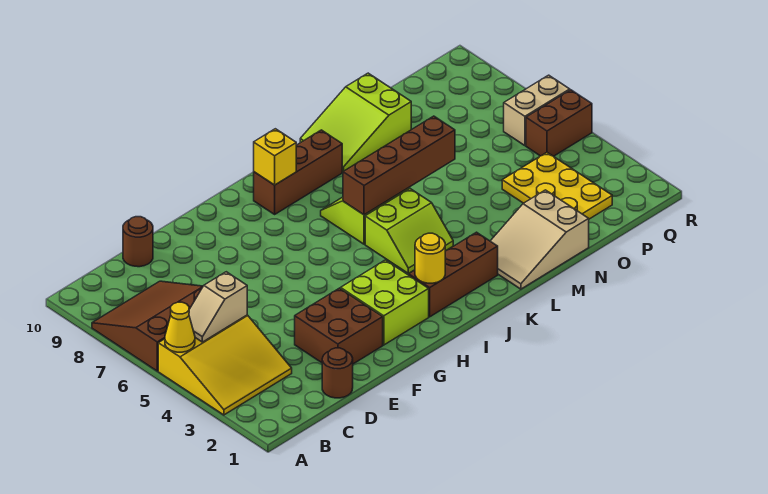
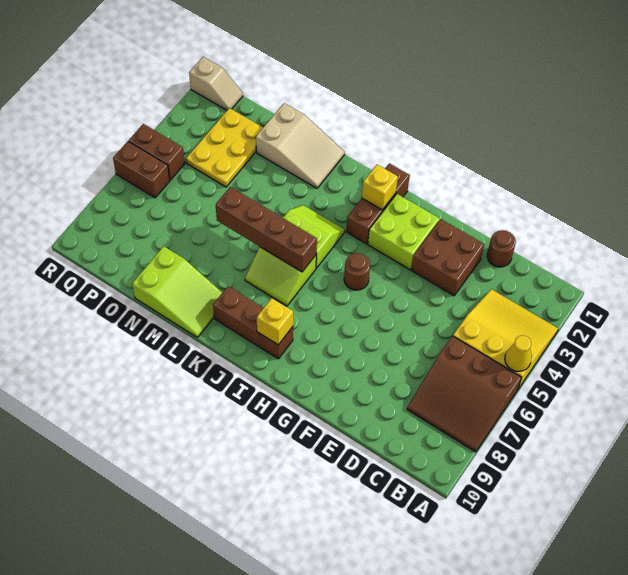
tan 1x2 slope [189,272,247,342] -> tan 1x2 slope moved to [189,57,243,110]
brown 1x1 round brick [123,217,153,267] -> brown 1x1 round brick moved to [344,253,370,290]
brown 1x3 brick [409,232,498,317] -> brown 1x3 brick turned to [346,163,410,244]
yellow 1x1 round brick [415,233,445,283] -> yellow 1x1 brick [362,165,398,210]
tan 1x2 brick [504,75,570,146] -> brown 1x2 brick [113,141,170,198]

